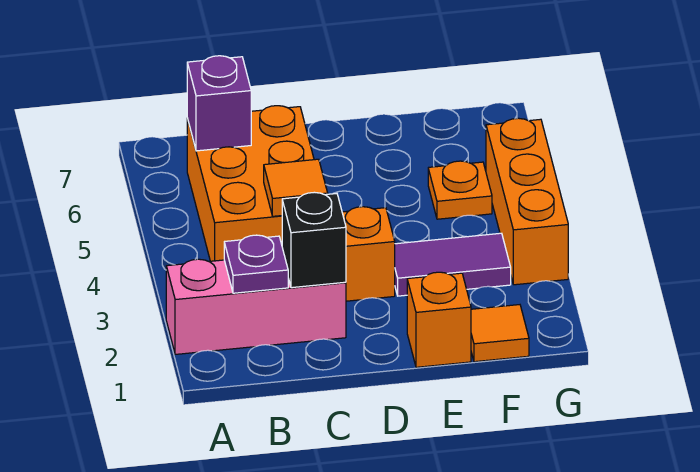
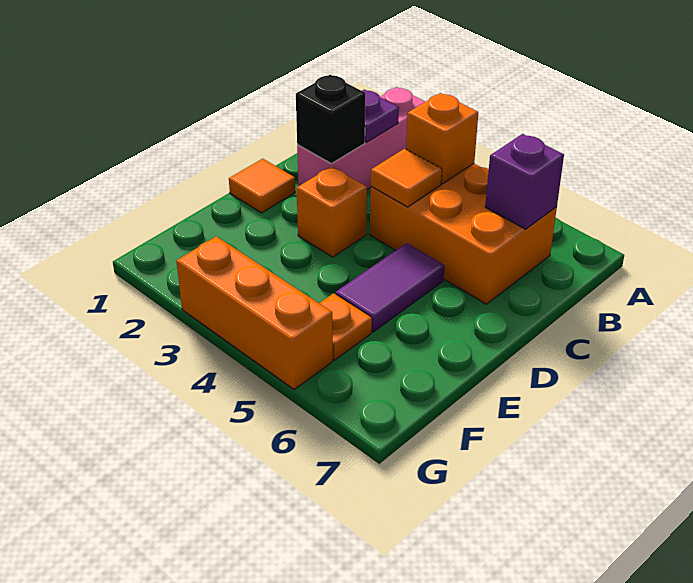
orange 1x1 brick [407,272,471,367] -> orange 1x1 brick moved to [406,93,478,184]
purple 1x2 tile [395,233,511,296] -> purple 1x2 tile moved to [335,243,445,332]
orange 1x1 tile [471,305,529,362] -> orange 1x1 tile moved to [229,159,295,213]

